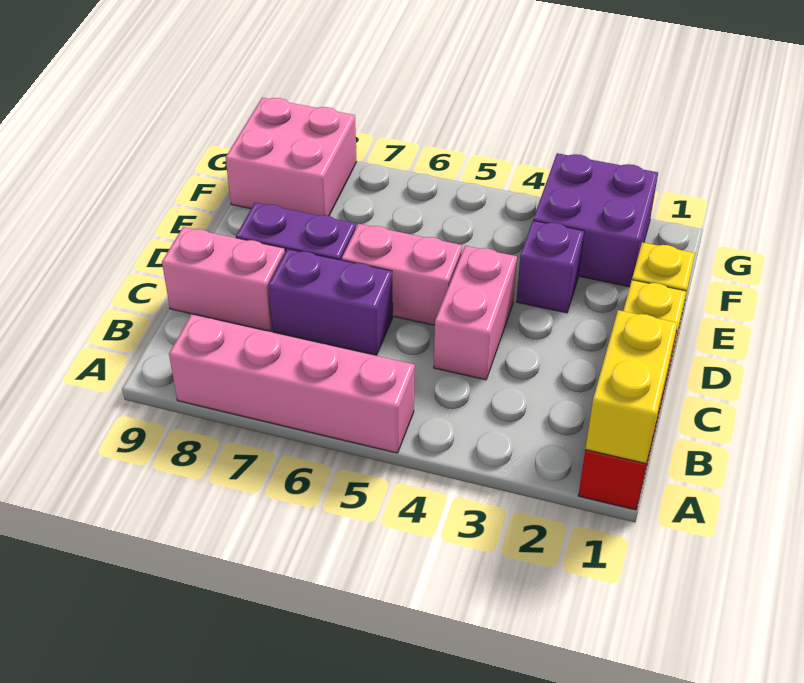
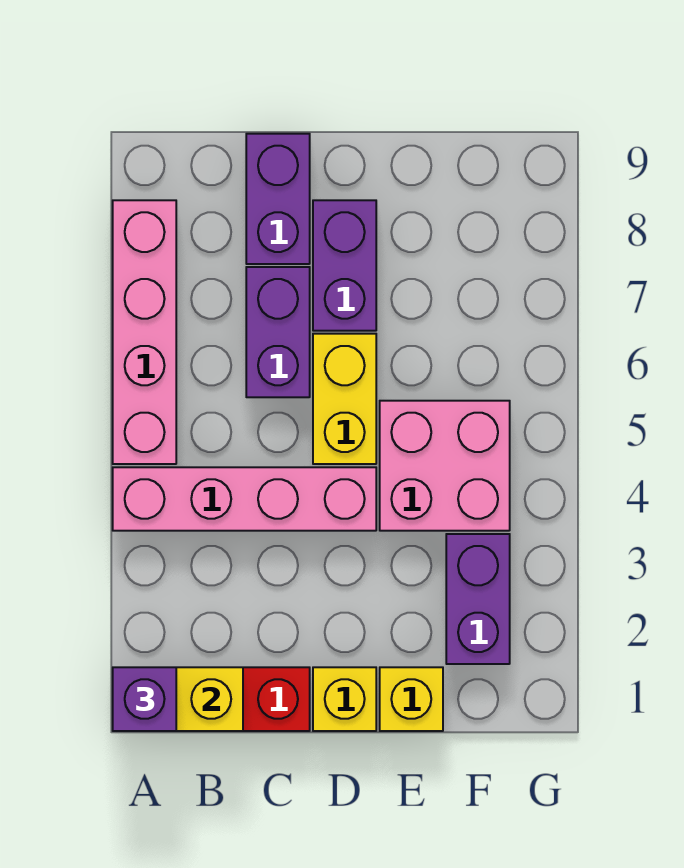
pink 1x2 brick [434,246,517,380] -> pink 1x4 brick [113,467,376,531]
pink 1x2 brick [162,227,285,331] -> purple 1x2 brick [246,134,310,264]
pink 1x2 brick [342,224,462,325] -> yellow 1x2 brick [313,334,376,464]
purple 1x1 brick [516,221,584,313] -> purple 1x1 brick moved to [113,667,176,731]
purple 2x2 brick [533,153,658,287] -> purple 1x2 brick [446,534,510,664]
pink 2x2 brick [226,98,357,216] -> pink 2x2 brick moved to [380,401,510,531]

